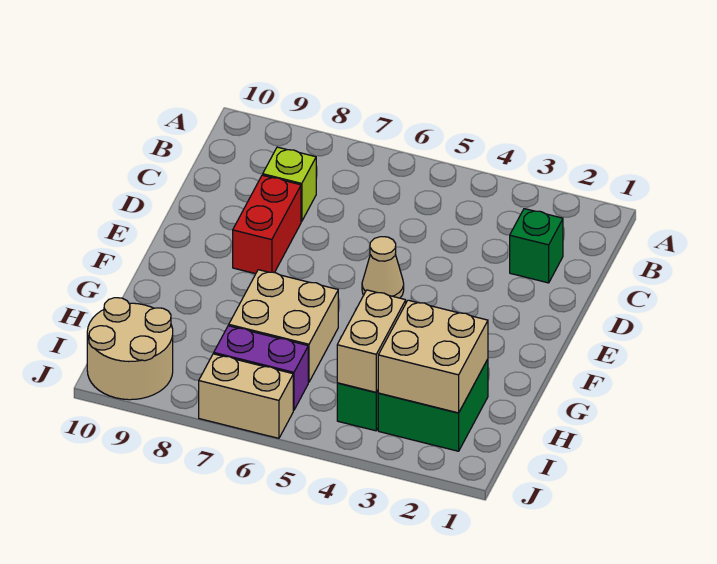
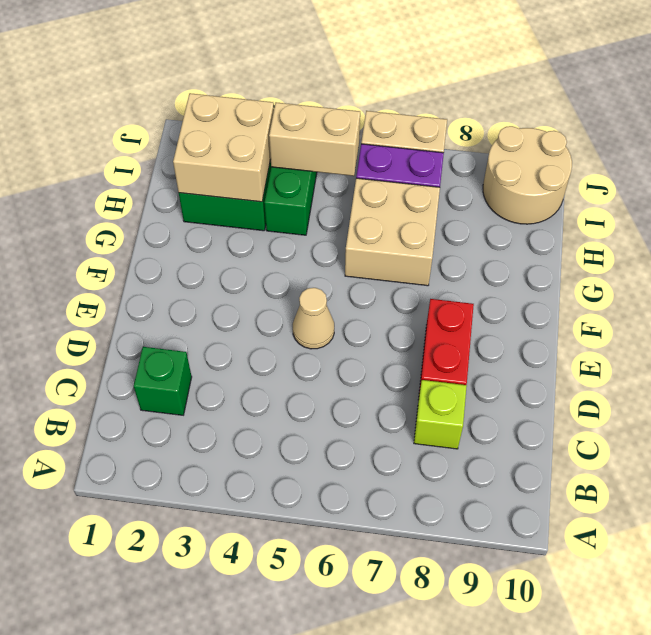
tan 1x2 brick [337,290,406,392] -> tan 1x2 brick turned to [269,102,360,176]

